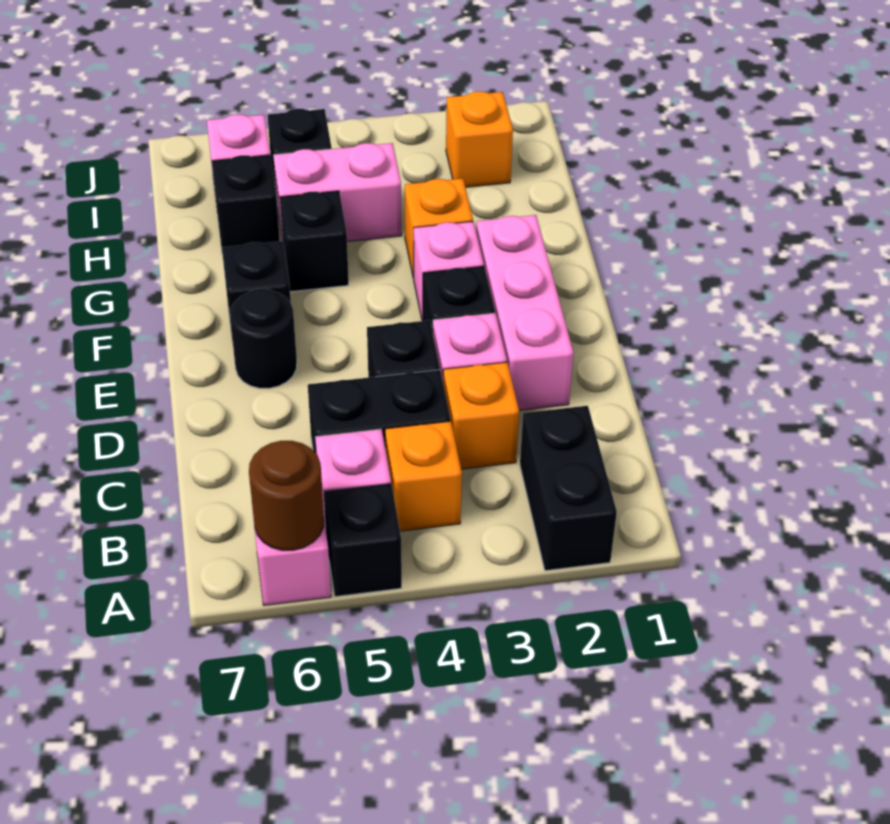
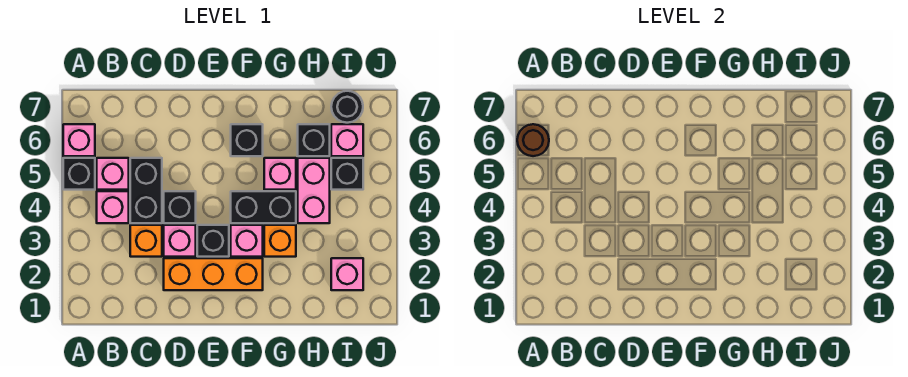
black 1x2 brick [520,406,617,571] -> black 1x2 brick moved to [231,191,296,223]
orange 1x1 brick [385,421,462,531] -> pink 1x1 brick [97,191,129,223]
pink 1x3 brick [476,215,573,410] -> orange 1x3 brick [164,258,263,290]
black 1x1 round brick [230,289,297,388] -> black 1x1 round brick moved to [331,91,363,123]
black 1x1 brick [280,191,349,292] -> pink 1x1 brick [264,158,296,190]
orange 1x1 brick [446,92,513,187] -> pink 1x1 brick [331,258,363,290]

